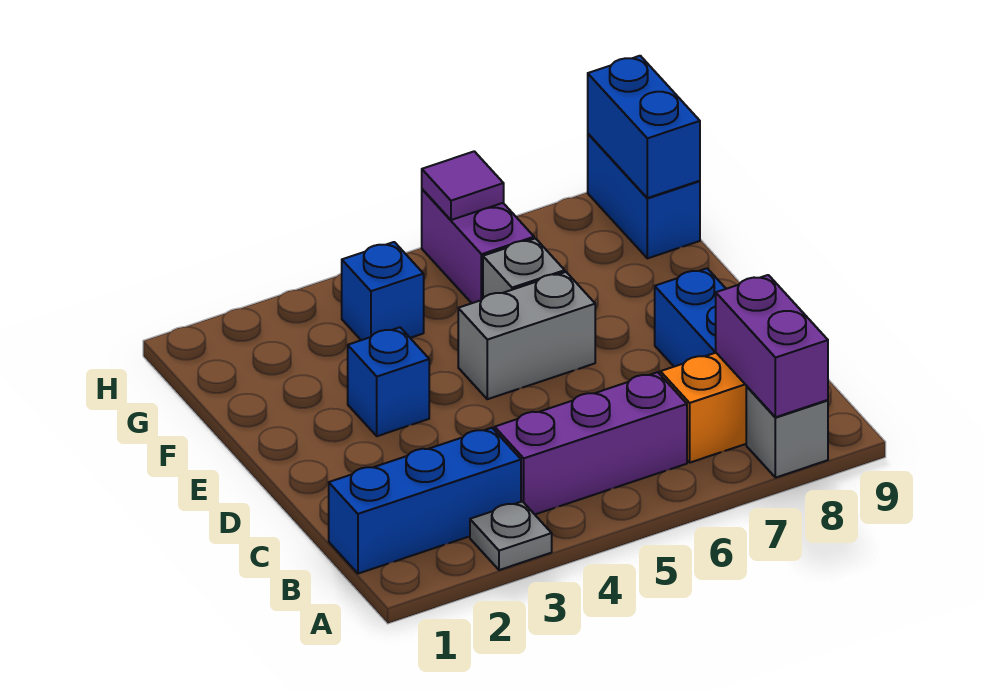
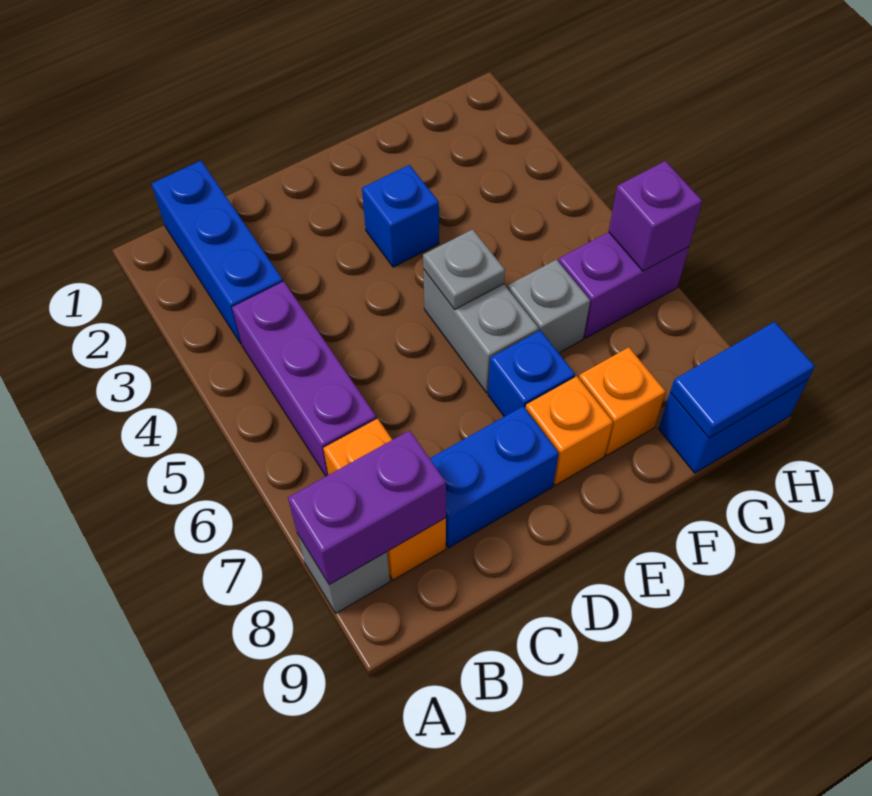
grey 1x1 plate [470,501,552,570] -> grey 1x1 plate moved to [423,229,505,310]
none -> orange 1x1 brick [526,376,613,485]
none -> orange 1x1 brick [579,347,665,455]
blue 1x1 brick [342,242,424,340] -> blue 1x1 brick moved to [488,330,575,417]
blue 1x2 brick [588,56,700,198] -> blue 1x2 tile [670,322,815,438]
purple 1x1 tile [422,151,504,220] -> purple 1x1 brick [609,161,702,271]

